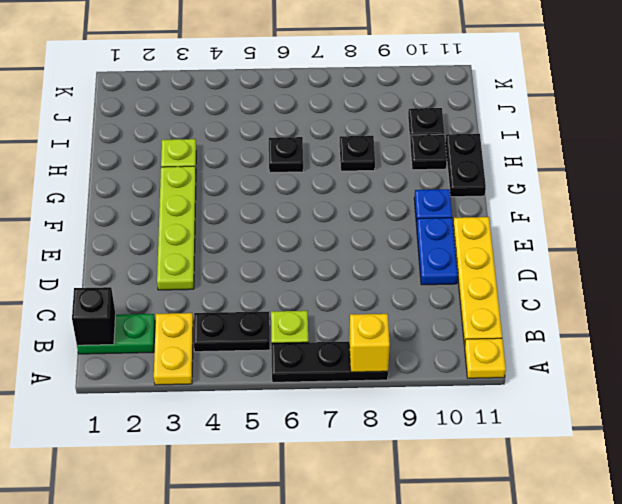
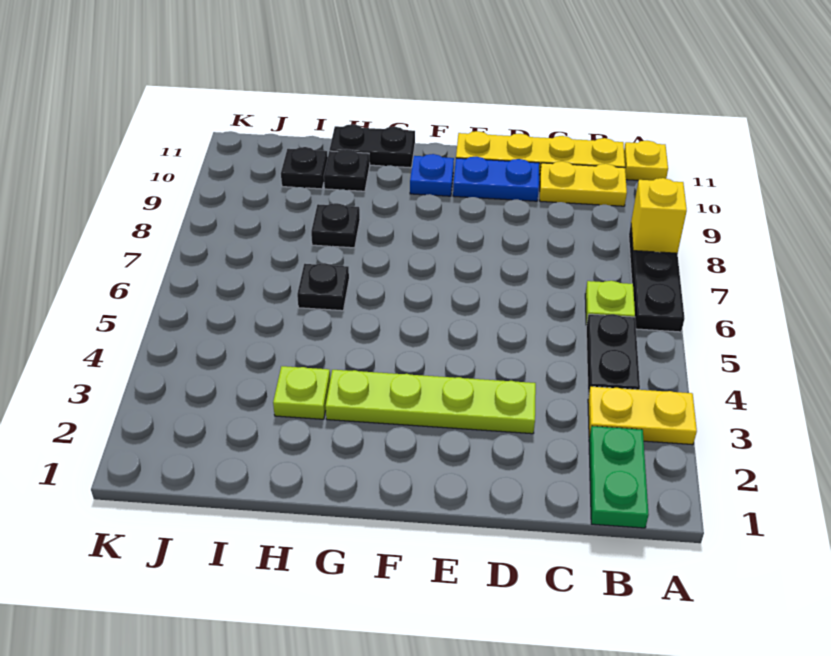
black 1x1 brick [72,287,115,345] -> none
none -> yellow 1x2 plate [540,161,627,206]

